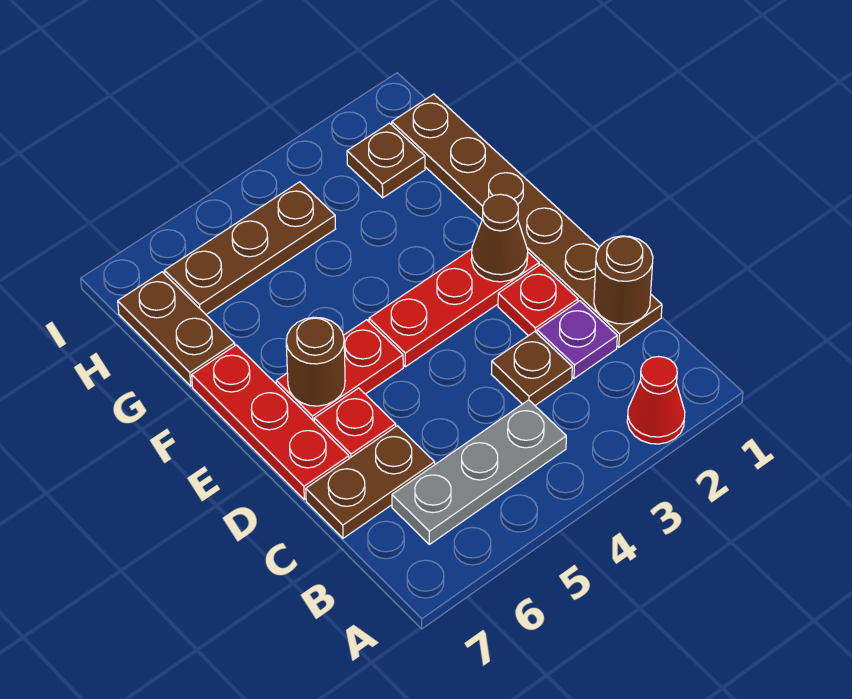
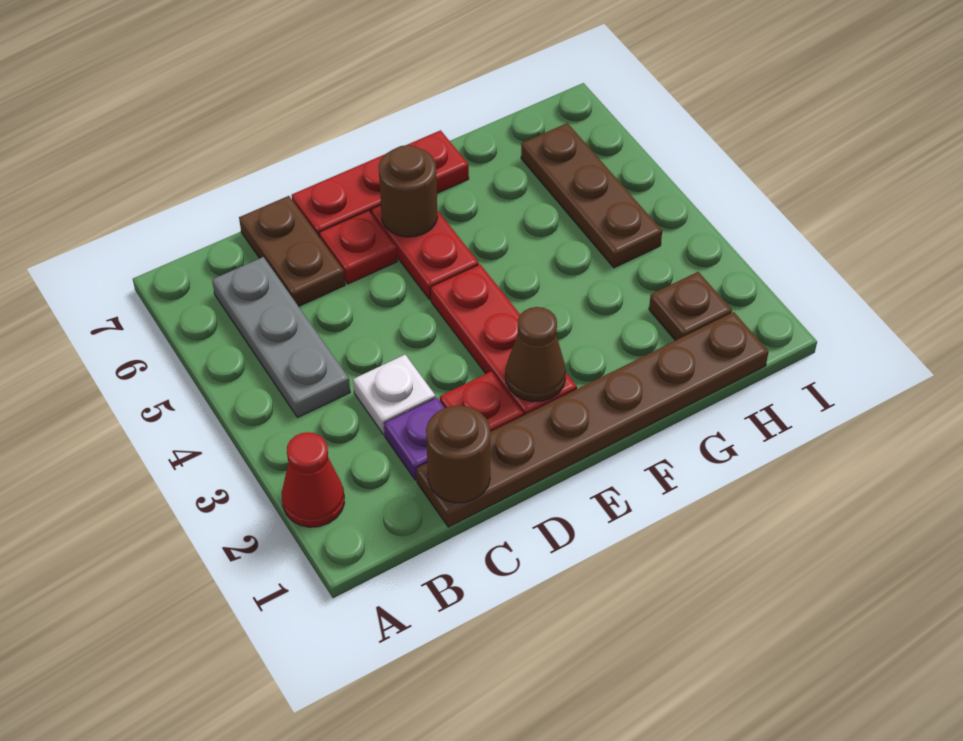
brown 1x1 plate [491,332,572,405] -> white 1x1 plate [353,355,436,435]
brown 1x2 plate [118,272,235,386] -> none

